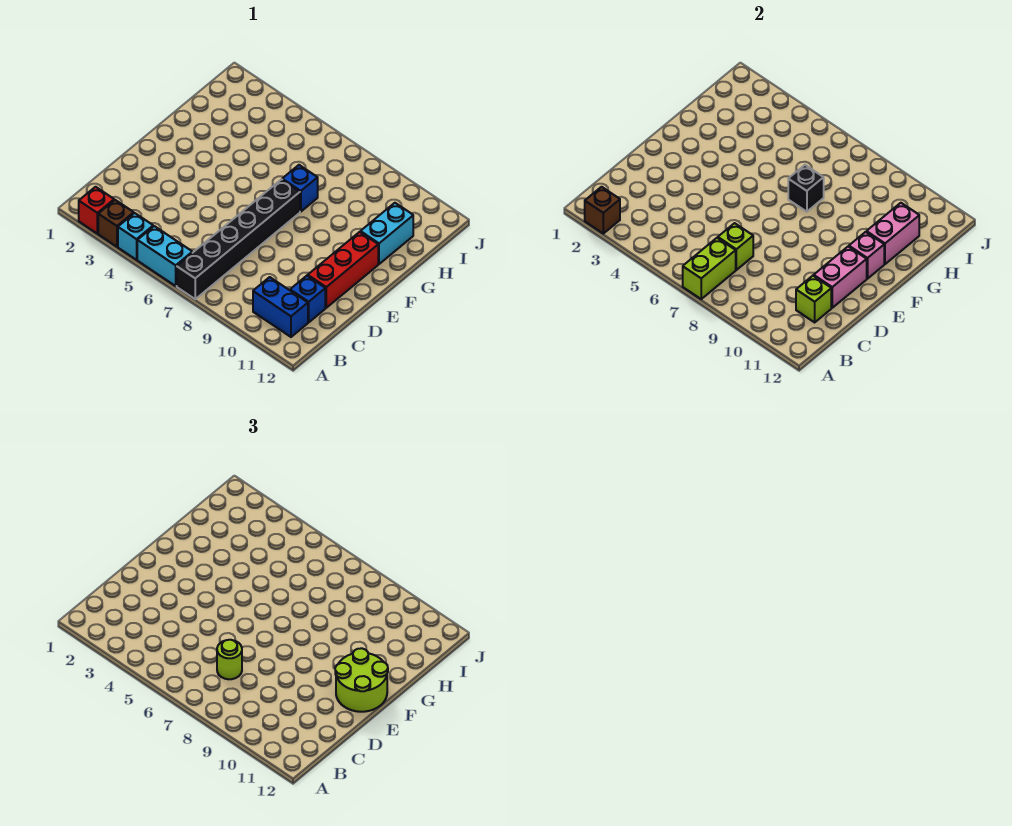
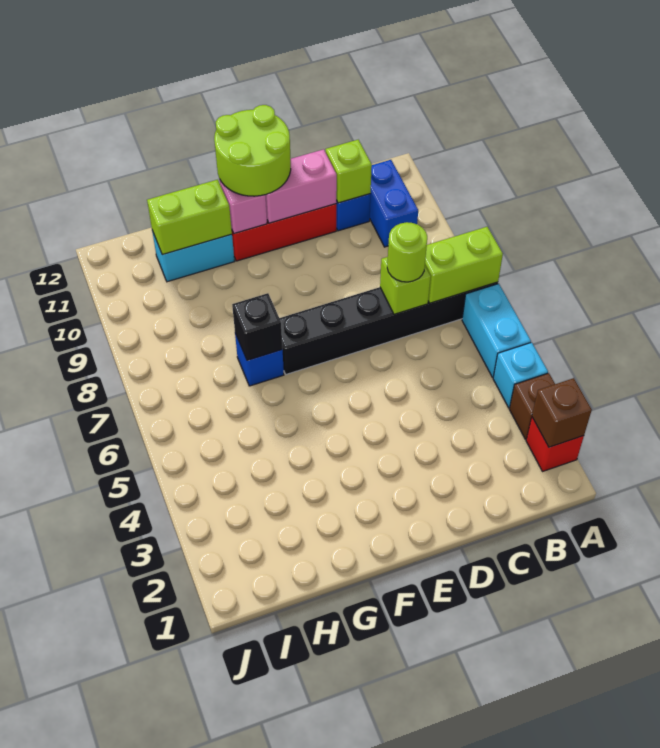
pink 1x2 brick [866,203,919,264] -> lime 1x2 brick [147,180,232,255]

